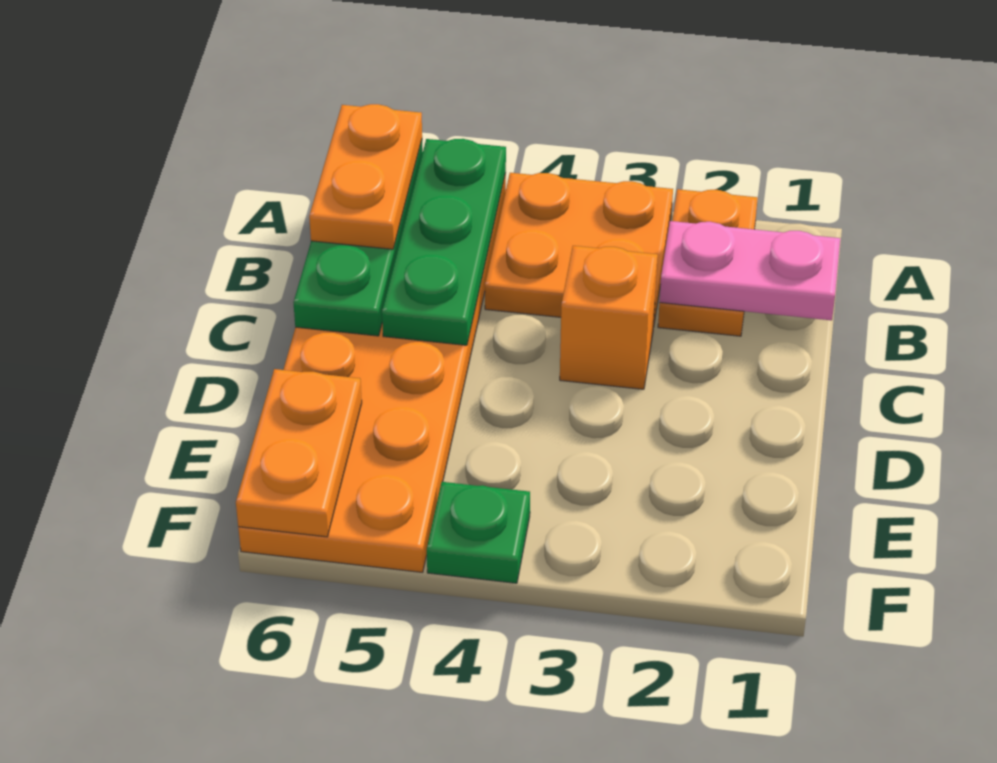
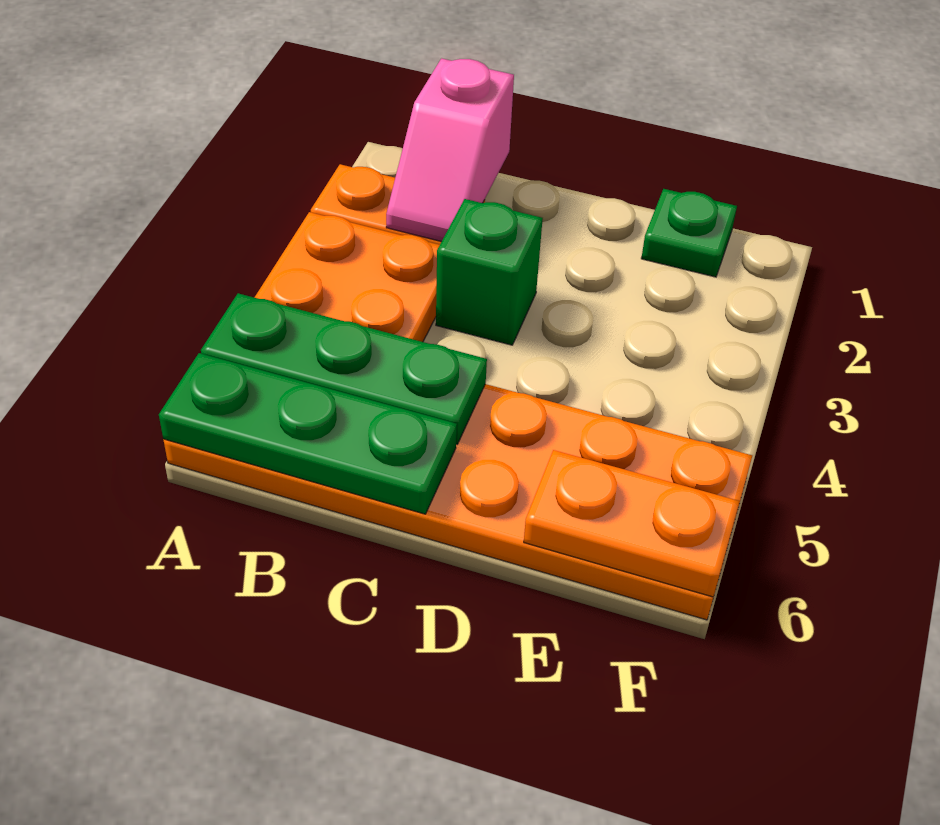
orange 1x2 plate [309,104,422,249] -> none
pink 1x2 plate [659,221,840,320] -> pink 1x2 slope [386,58,514,242]
orange 1x1 brick [560,246,658,389] -> green 1x1 brick [436,199,543,345]
green 1x1 plate [427,482,530,583] -> green 1x1 plate moved to [641,189,737,277]

